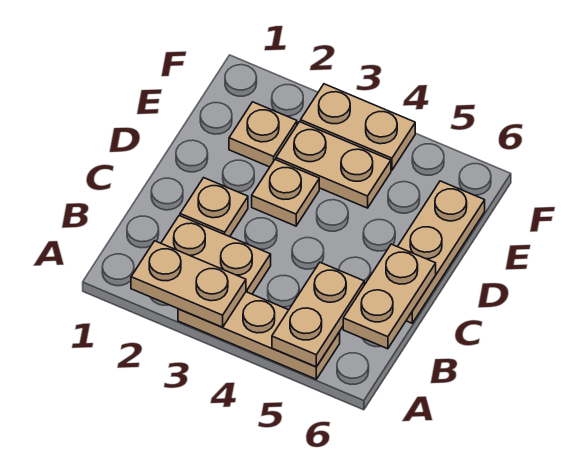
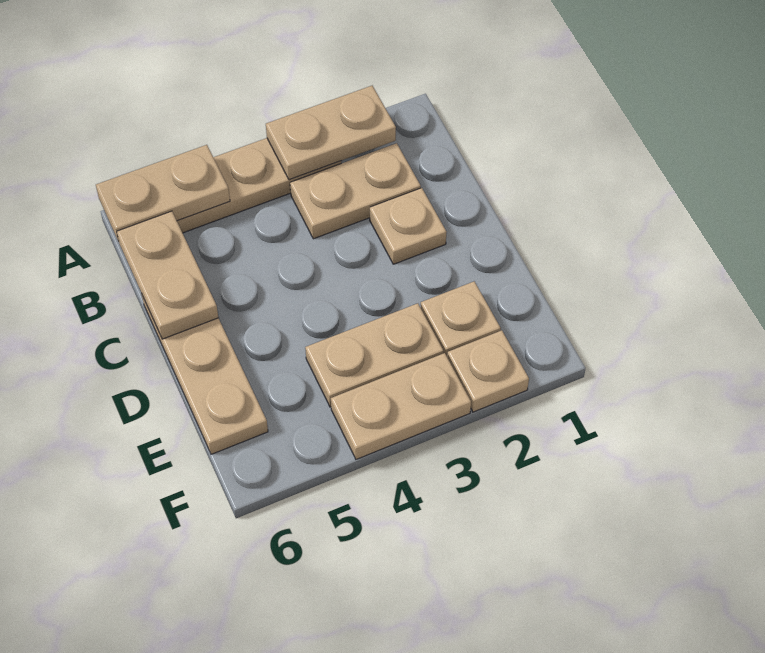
tan 1x2 plate [272,263,364,367] -> tan 1x2 plate turned to [96,145,230,242]
tan 1x1 plate [252,160,319,226] -> tan 1x1 plate moved to [447,330,529,412]

